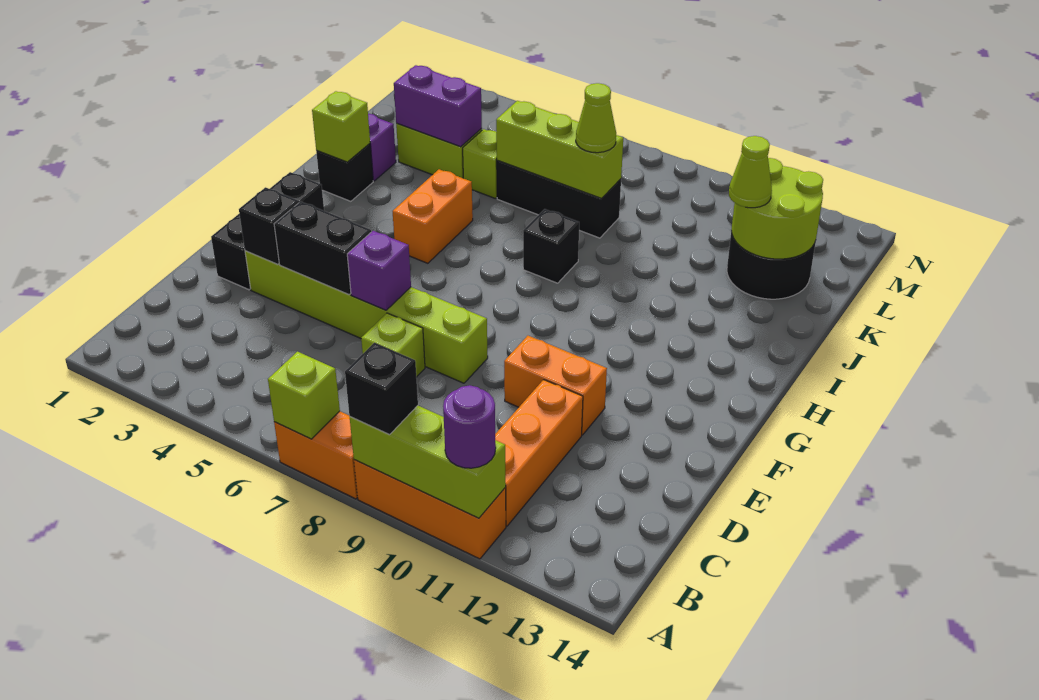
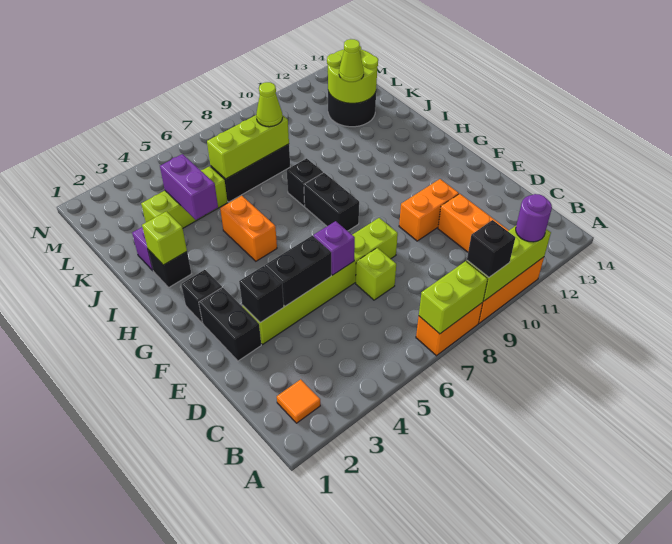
lime 1x1 brick [268,351,340,439] -> lime 1x2 brick [419,261,488,334]
none -> orange 1x1 tile [277,379,320,423]
none -> black 1x2 brick [304,173,359,231]
purple 1x2 brick [394,65,482,147] -> purple 1x2 brick turned to [160,154,218,220]

